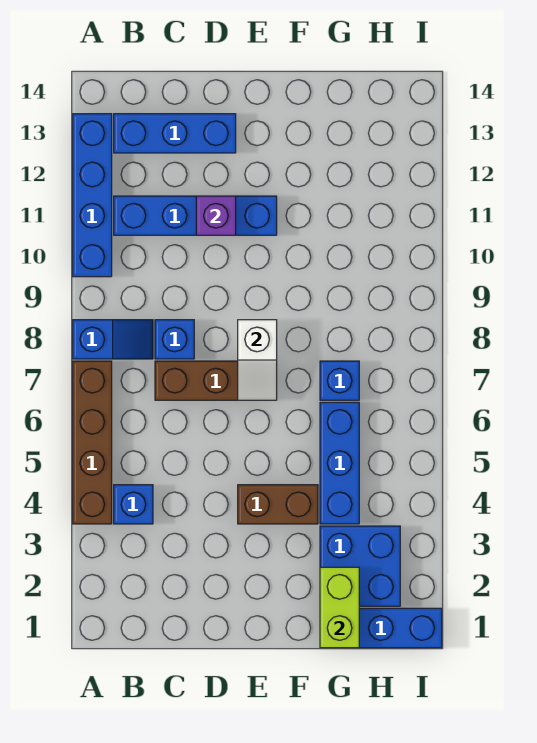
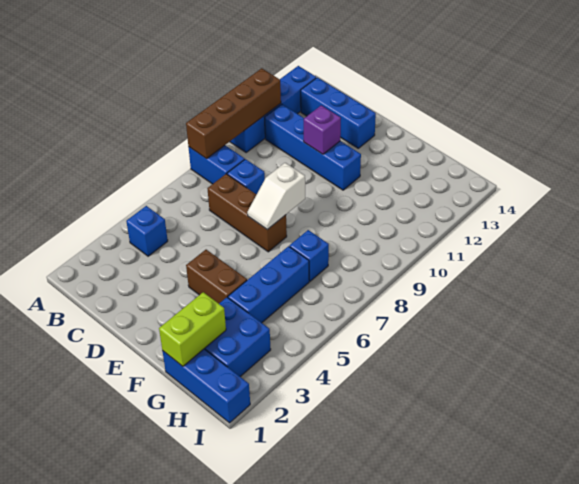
brown 1x4 brick [73,361,112,524] -> brown 1x4 brick moved to [186,68,281,159]
blue 1x2 slope [73,320,153,359] -> blue 1x2 brick [189,145,245,184]

